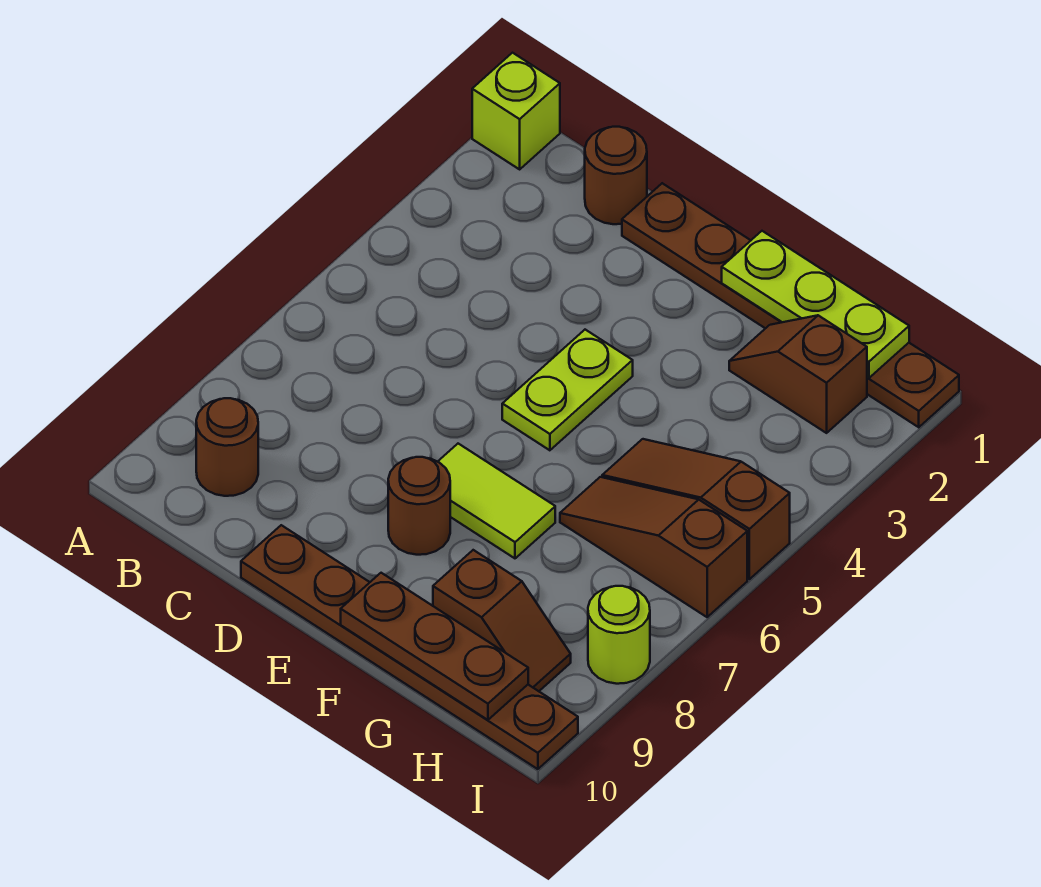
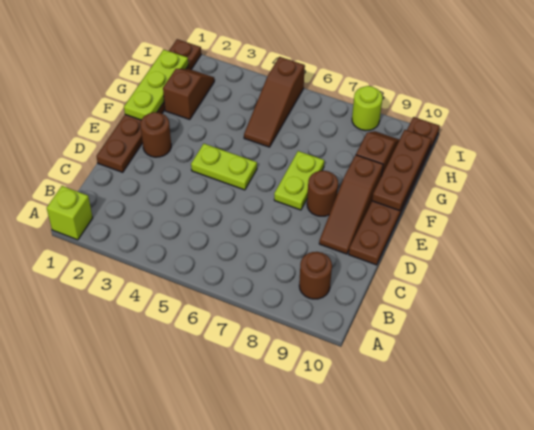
brown 1x1 round brick [585,127,647,224] -> brown 1x1 round brick moved to [140,112,171,157]
lime 1x2 tile [438,444,555,558] -> lime 1x2 plate [274,151,324,210]
brown 1x2 slope [729,315,867,433] -> brown 1x2 slope turned to [163,69,214,120]
brown 1x3 slope [560,477,747,617] -> brown 1x3 slope moved to [319,155,383,254]

